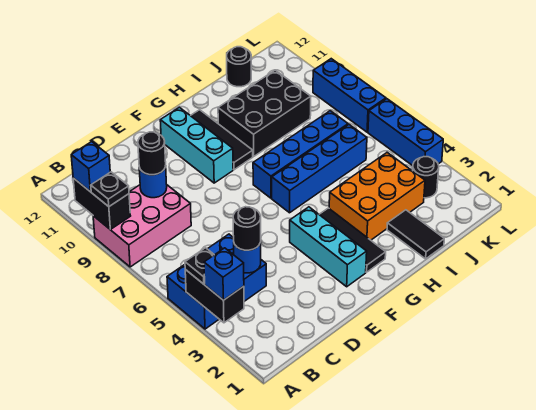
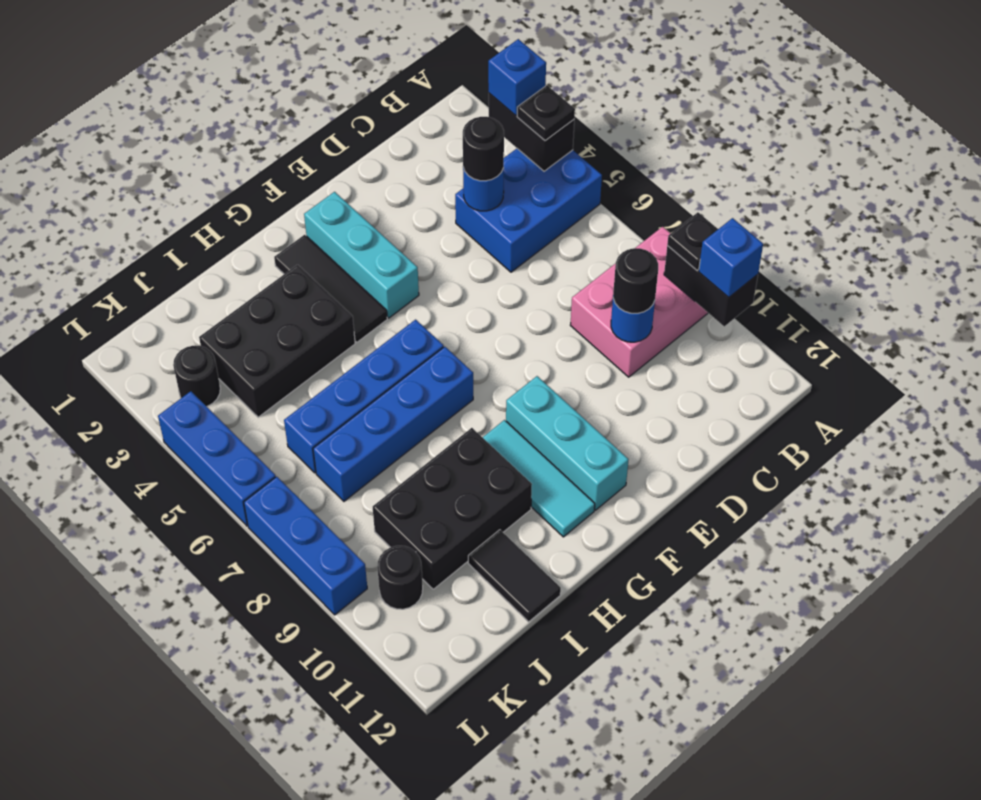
black 1x3 tile [191,110,253,170] -> cyan 1x3 tile [483,420,595,537]
orange 2x3 brick [329,153,425,240] -> black 2x3 brick [199,265,355,417]
black 1x2 tile [387,210,444,259] -> black 1x2 tile moved to [468,530,561,622]
black 1x1 round brick [227,47,251,87] -> black 1x1 round brick moved to [377,546,423,609]

